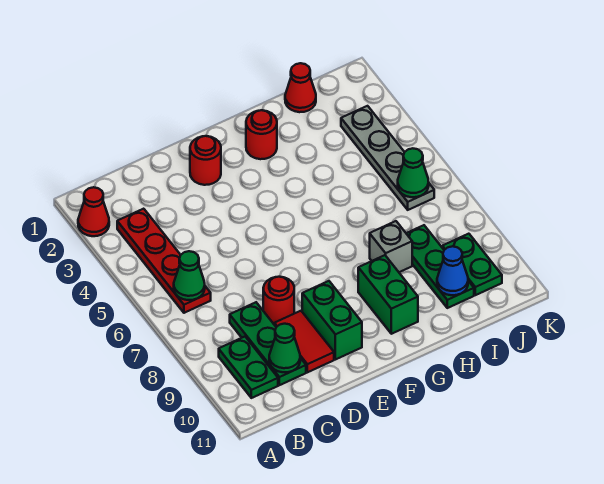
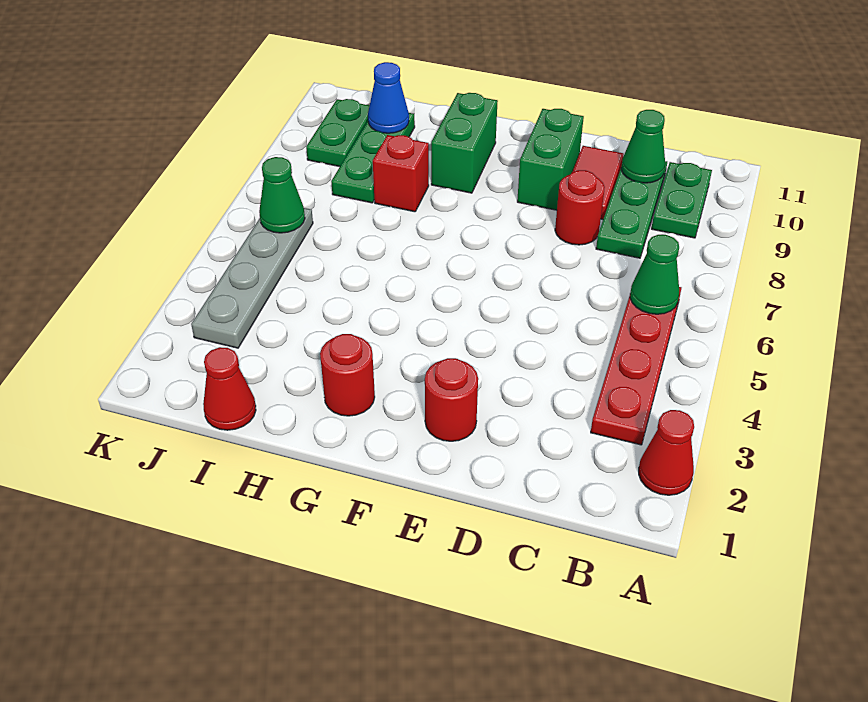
grey 1x1 brick [370,221,412,272] -> red 1x1 brick [373,135,429,212]

